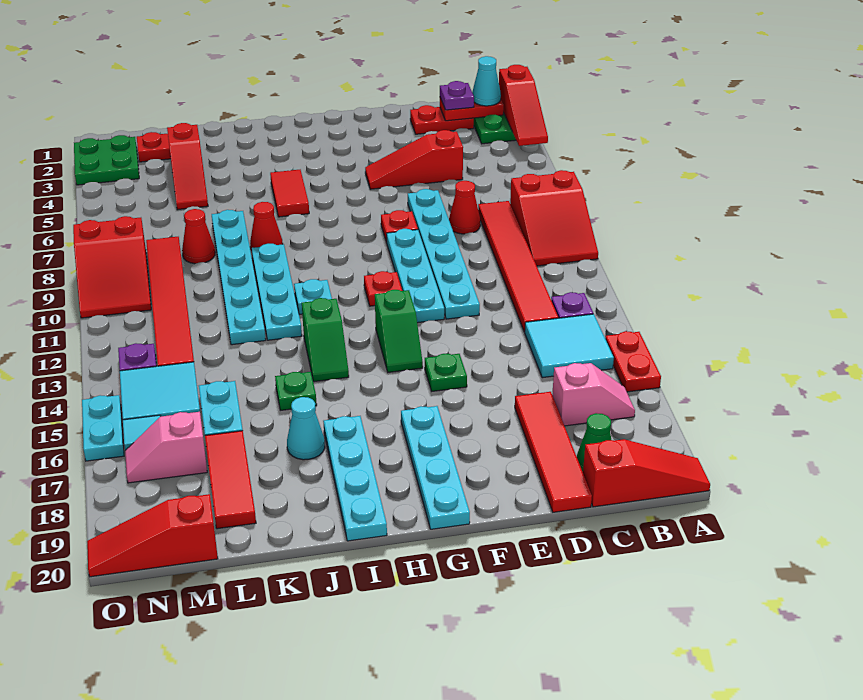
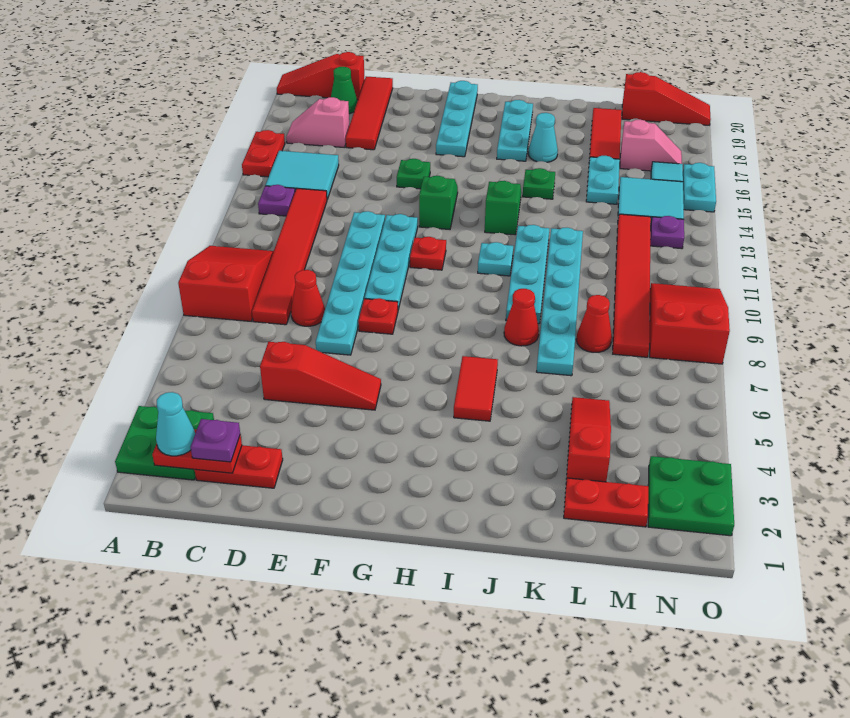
red 1x3 slope [499,65,548,146] -> none
cyan 1x4 plate [323,416,387,541] -> cyan 1x3 plate [497,100,533,161]

